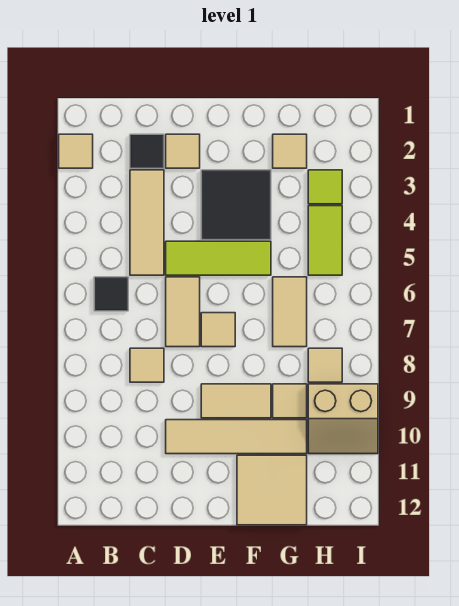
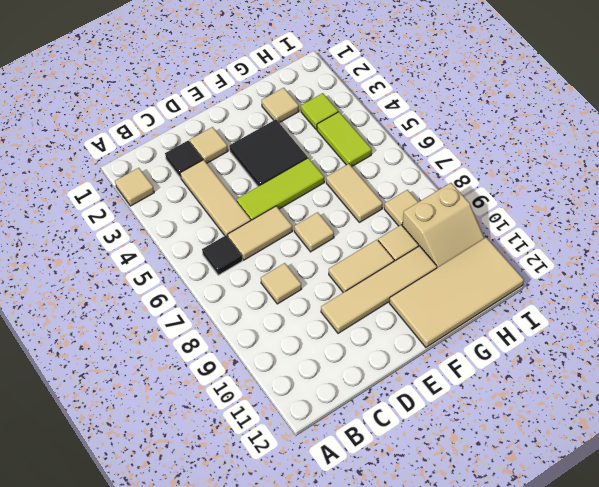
tan 1x2 tile [166,277,200,347] -> tan 1x2 tile turned to [228,206,292,260]
tan 2x2 tile [237,455,307,525] -> tan 2x4 tile [389,238,524,347]

